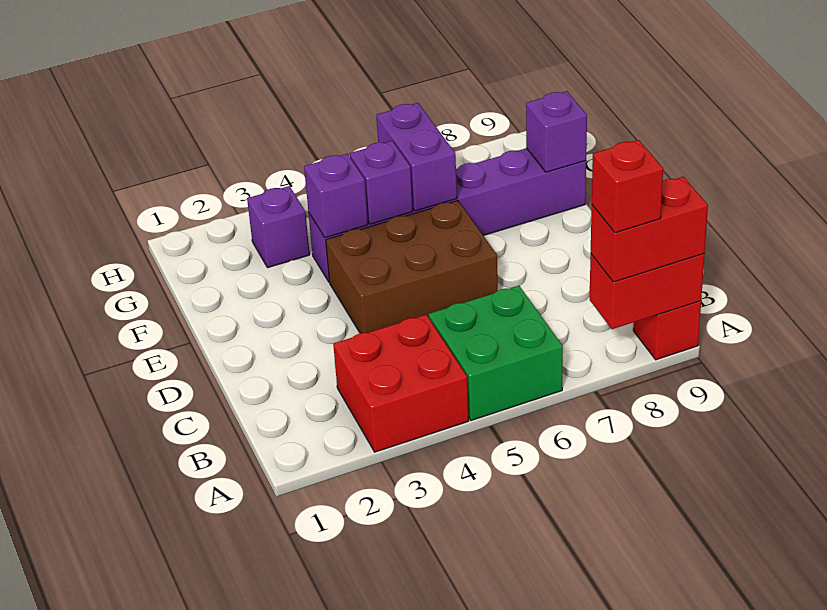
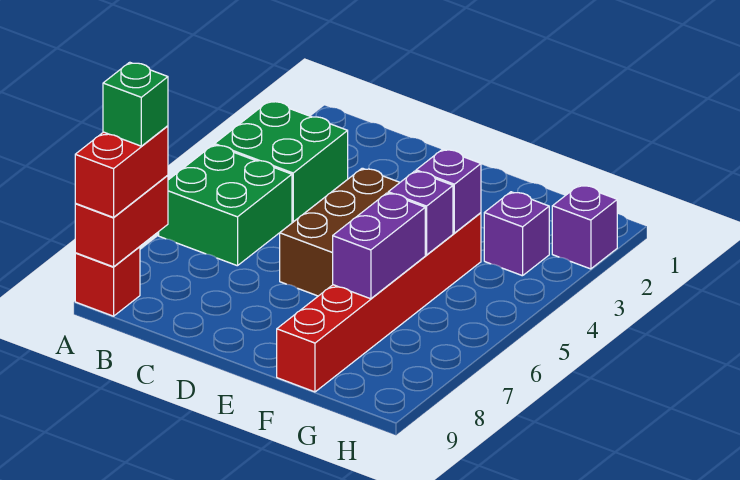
red 2x2 brick [333,315,469,452] -> green 2x2 brick [215,101,348,222]
red 1x1 brick [592,140,663,233] -> green 1x1 brick [103,62,168,146]
purple 1x6 brick [309,148,586,282] -> red 1x6 brick [277,213,481,392]
purple 1x2 brick [376,103,457,211] -> purple 1x2 brick turned to [333,193,425,299]
purple 1x1 brick [526,91,587,172] -> purple 1x1 brick moved to [552,185,617,269]

